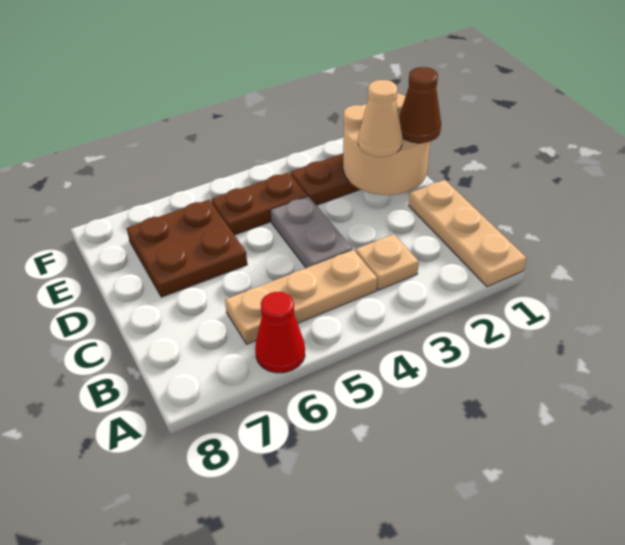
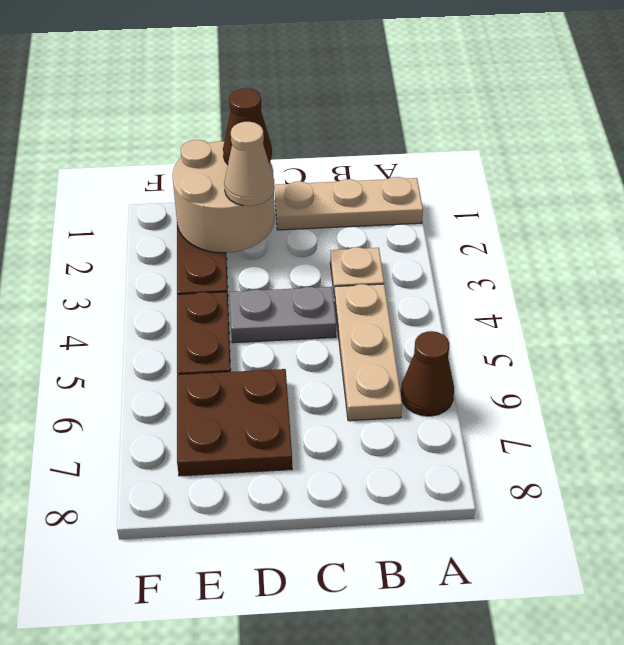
red 1x1 cone [255,292,305,373] -> brown 1x1 cone [401,331,454,416]

